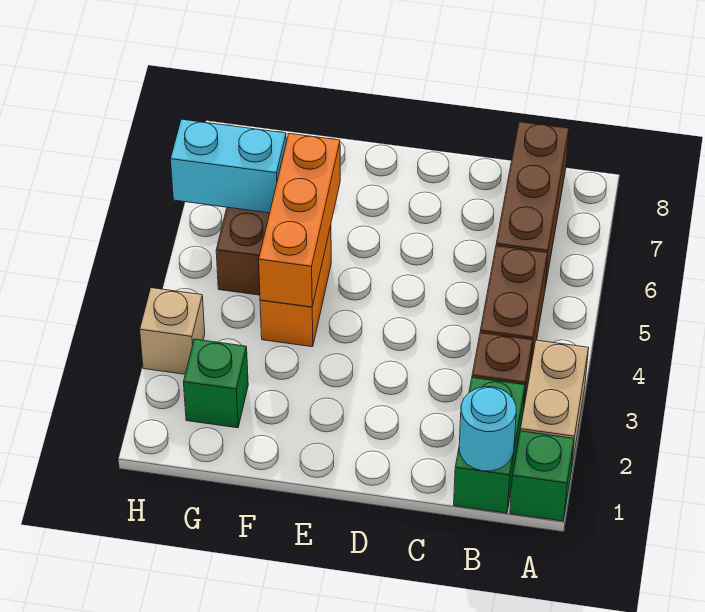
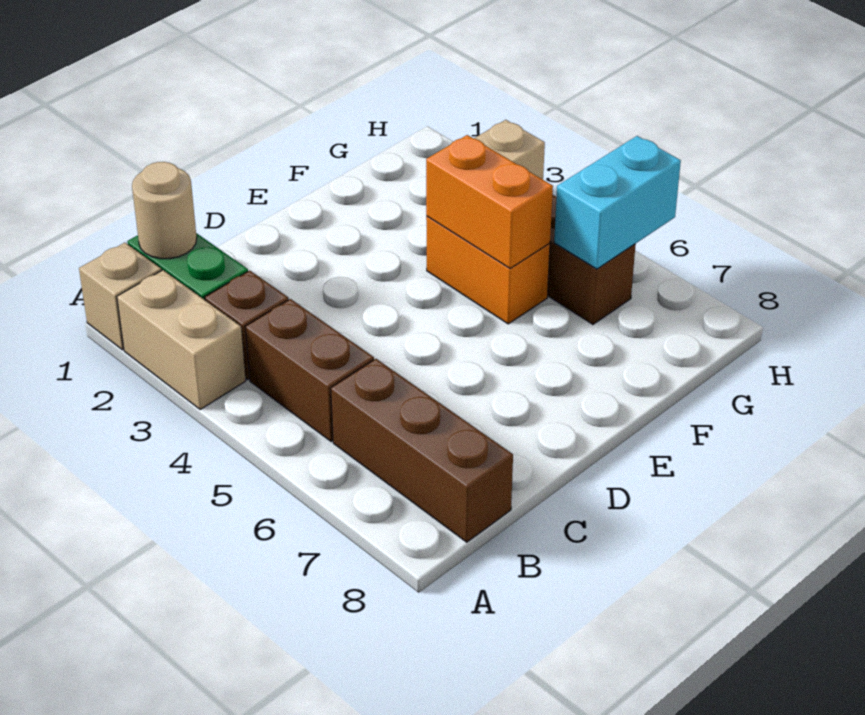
green 1x1 brick [510,431,574,521] -> tan 1x1 brick [79,243,162,350]
cyan 1x1 round brick [459,387,516,471] -> tan 1x1 round brick [132,162,197,259]
orange 1x3 brick [259,133,340,307] -> orange 1x2 brick [426,135,553,269]
green 1x1 brick [184,339,248,428] -> none

